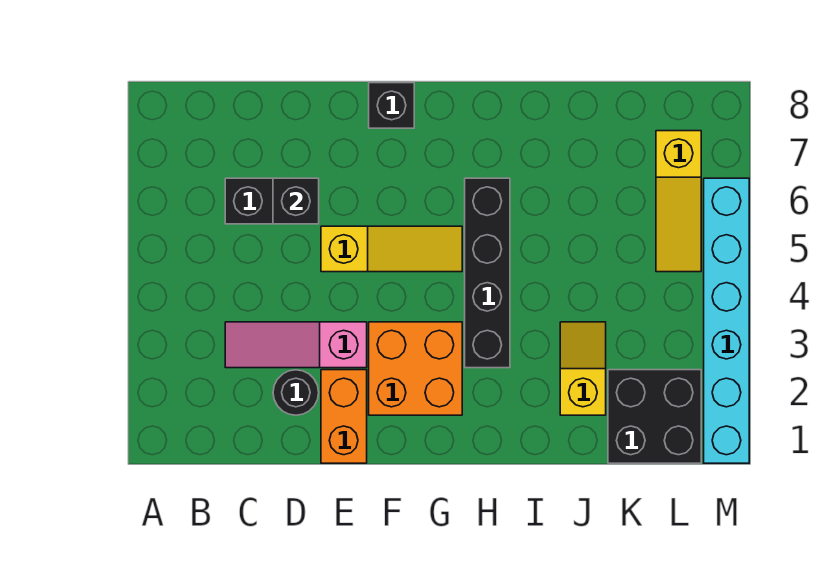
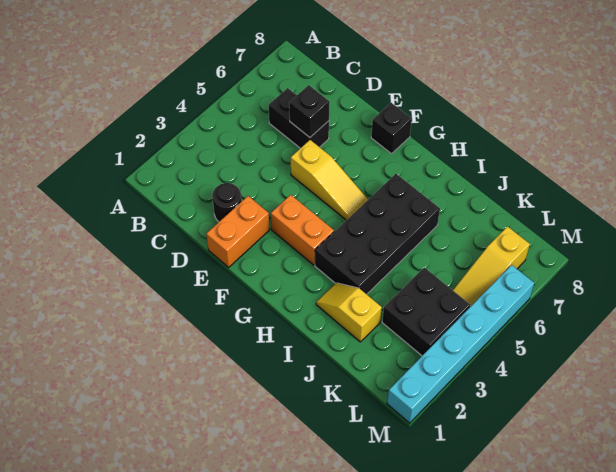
pink 1x3 slope [225,322,367,368] -> none
orange 2x2 brick [369,322,462,415] -> orange 1x2 brick [271,195,334,265]
black 1x4 brick [465,178,510,368] -> black 2x4 brick [315,174,440,294]
yellow 1x2 slope [560,322,606,415] -> yellow 1x2 slope turned to [316,283,382,342]
black 2x2 brick [608,370,701,463] -> black 2x2 brick moved to [382,267,470,356]

